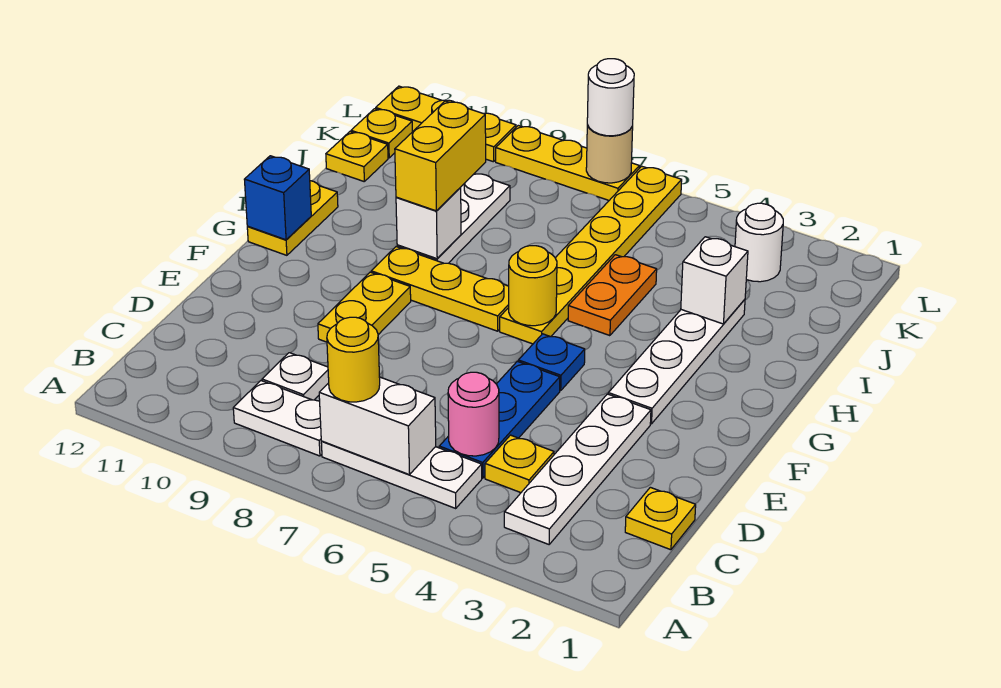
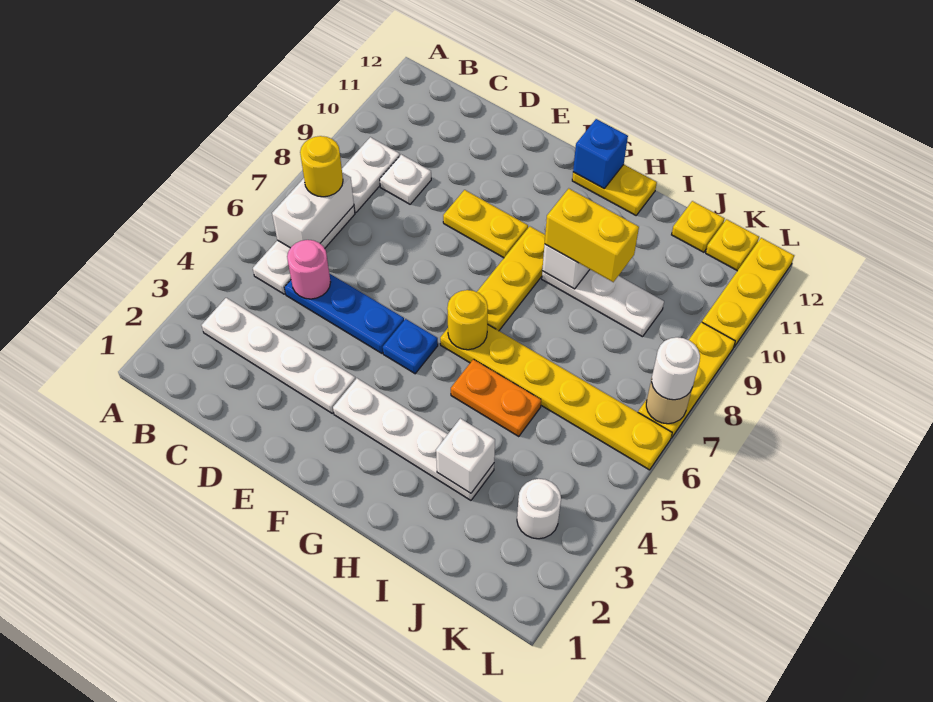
yellow 1x1 plate [625,487,696,550] -> none
yellow 1x1 plate [485,435,554,493] -> none

